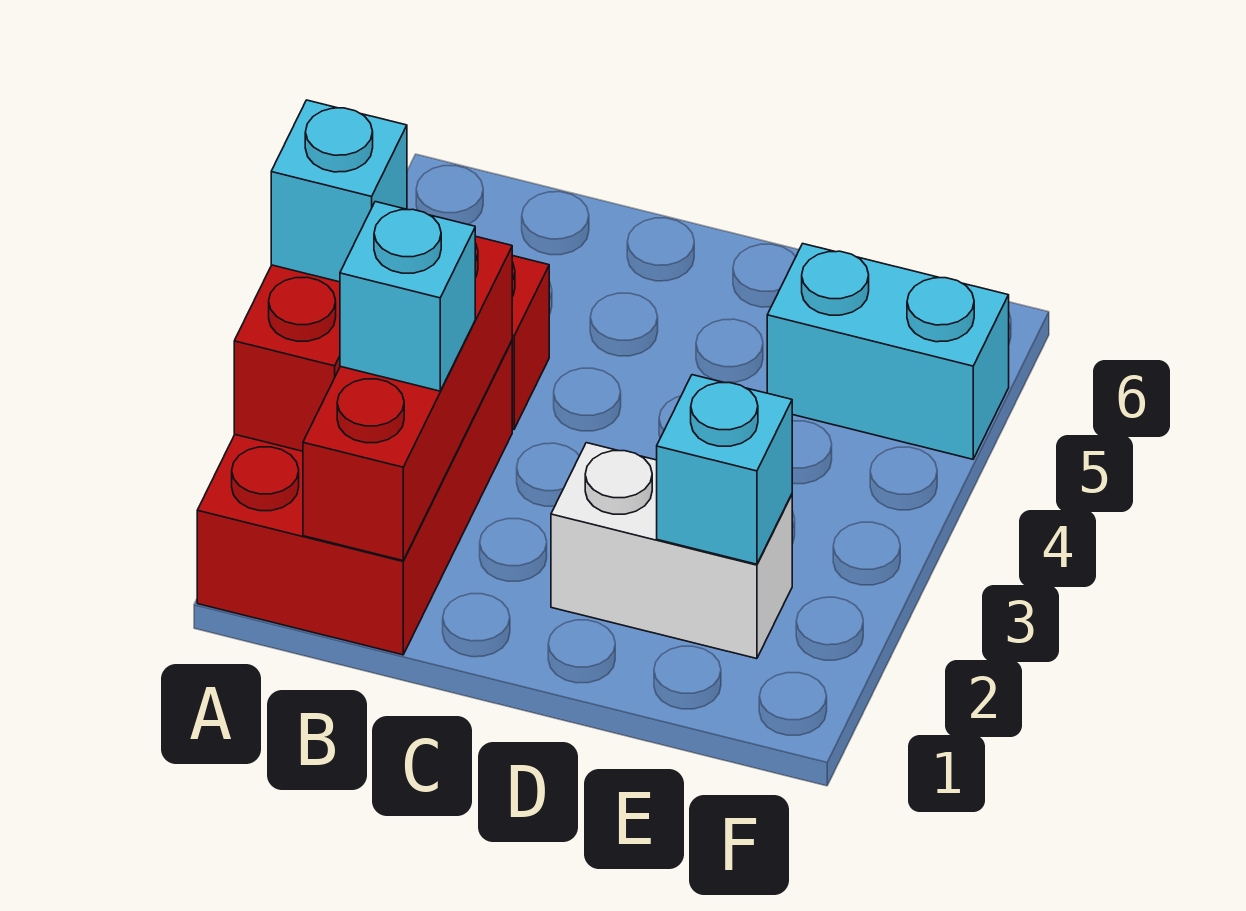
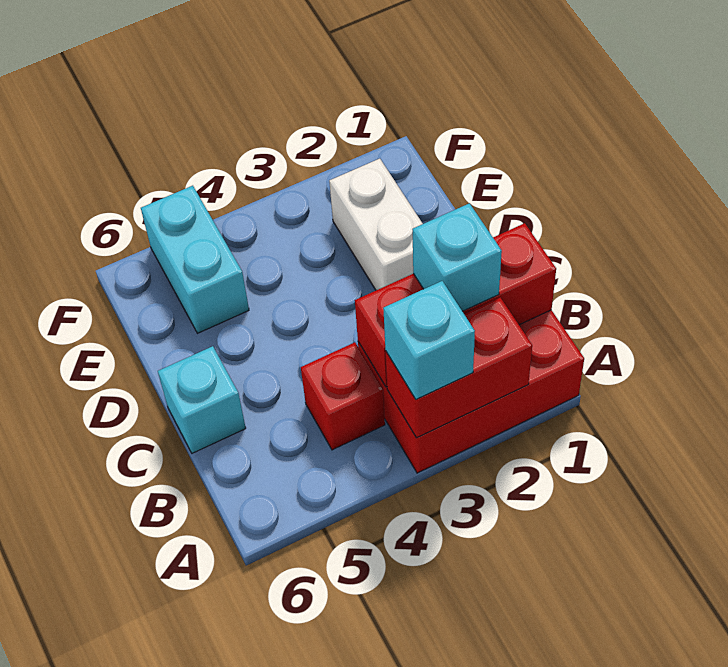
cyan 1x1 brick [657,375,792,564] -> cyan 1x1 brick moved to [158,346,246,453]

